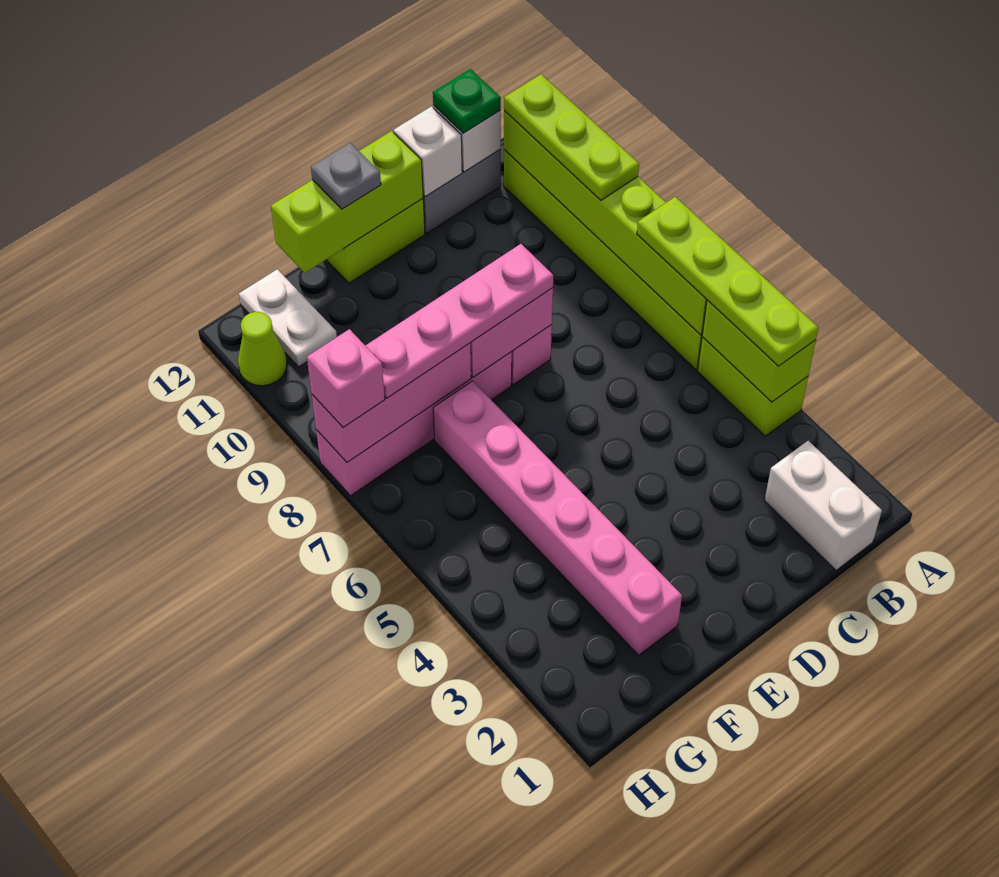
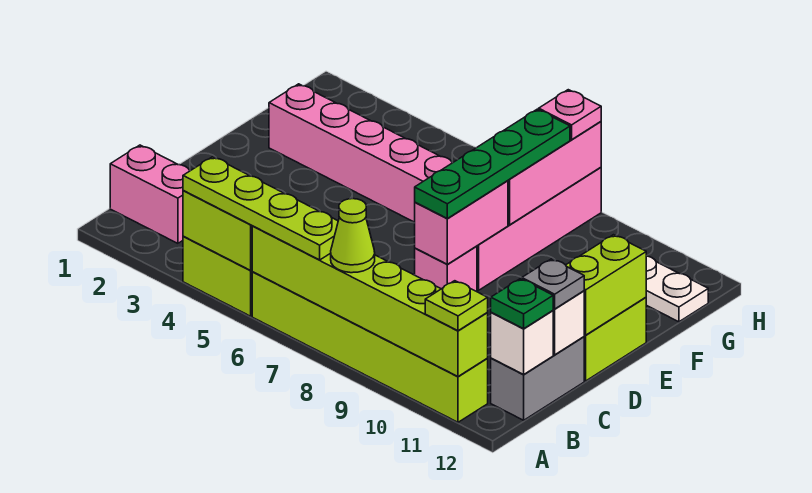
lime 1x3 plate [504,74,639,200] -> lime 1x1 plate [425,281,488,331]
white 1x2 brick [764,441,882,570] -> pink 1x2 brick [110,145,190,243]
pink 1x4 plate [365,244,553,398] -> green 1x4 plate [415,109,570,218]
lime 1x3 brick [271,131,423,273] -> lime 1x2 brick [566,235,646,335]
grey 1x1 plate [311,143,381,209] -> grey 1x1 plate moved to [522,259,584,309]
pink 1x1 brick [307,329,385,427] -> pink 1x1 plate [539,90,601,140]
lime 1x1 cone [238,312,287,386] -> lime 1x1 cone moved to [331,199,375,273]

